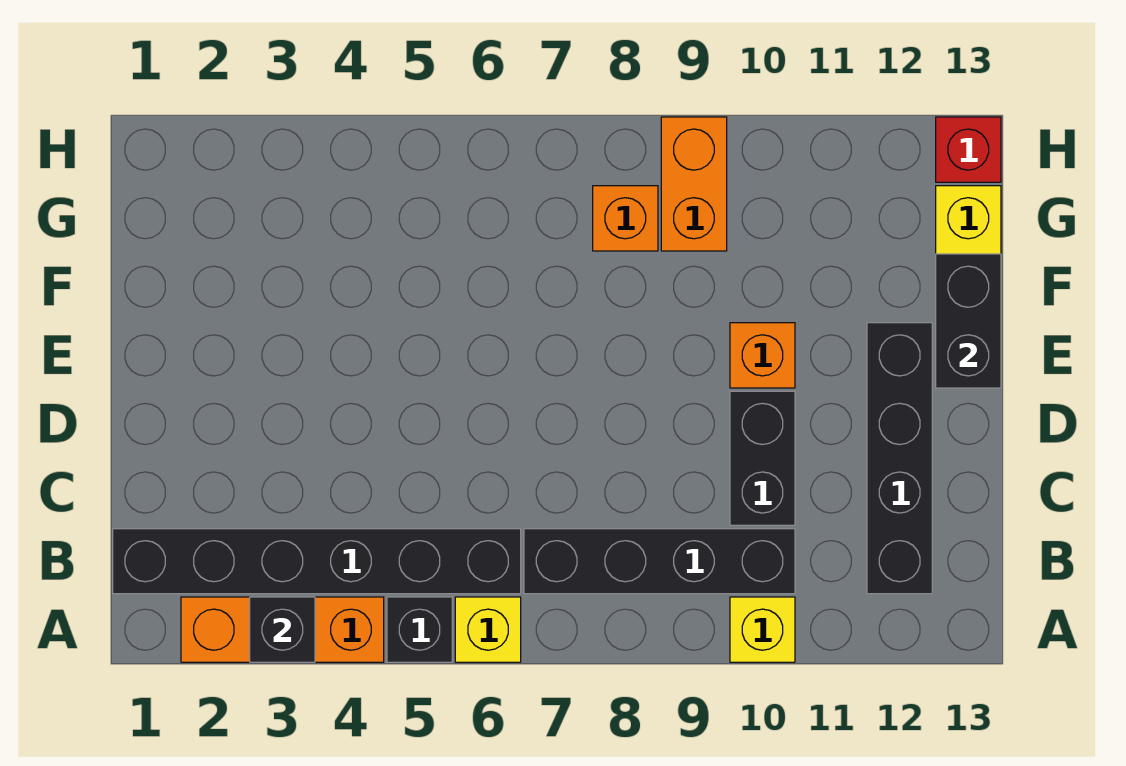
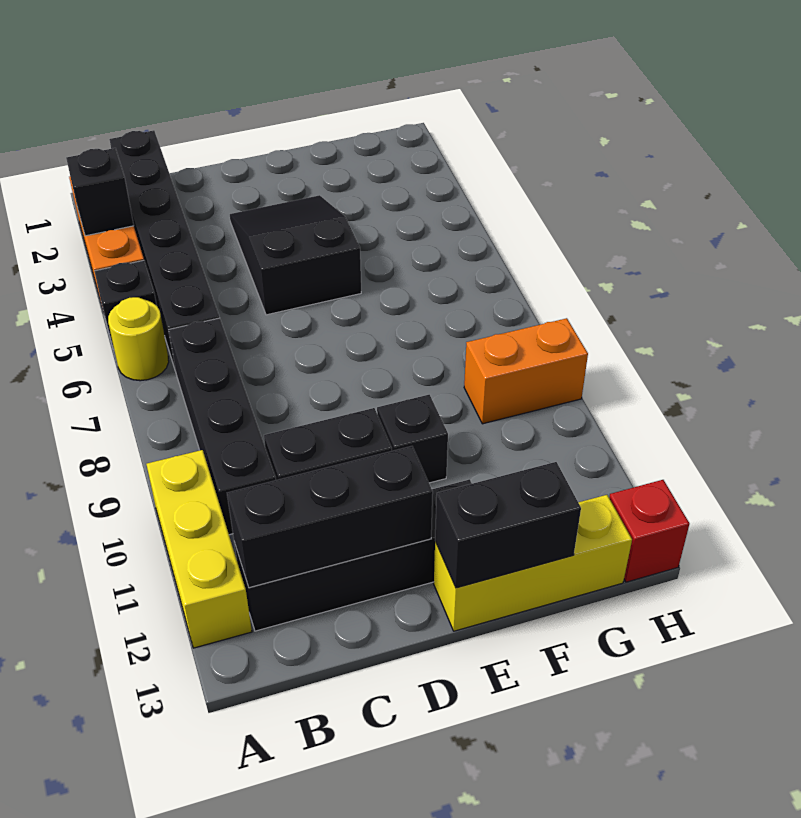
yellow 1x1 brick [455,597,521,662] -> yellow 1x1 round brick [108,297,169,381]
yellow 1x1 brick [730,597,795,662] -> yellow 1x3 brick [146,450,252,648]
none -> black 1x3 brick [227,446,433,588]
none -> black 2x3 slope [230,195,361,315]
orange 1x1 brick [730,323,795,388] -> black 1x1 brick [377,395,448,483]
orange 1x1 brick [593,186,658,251] -> none

